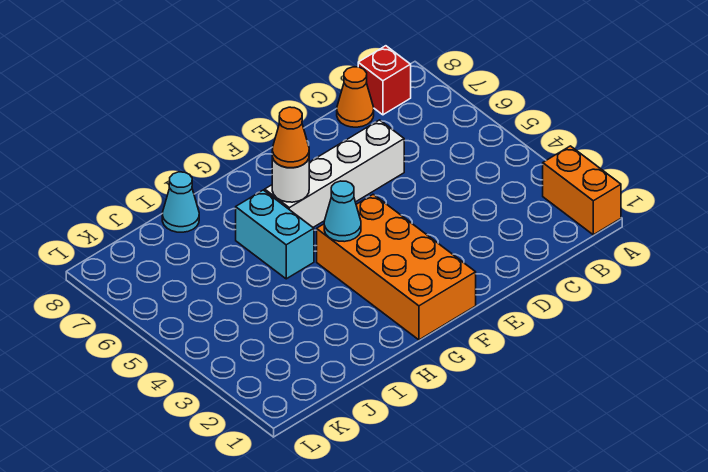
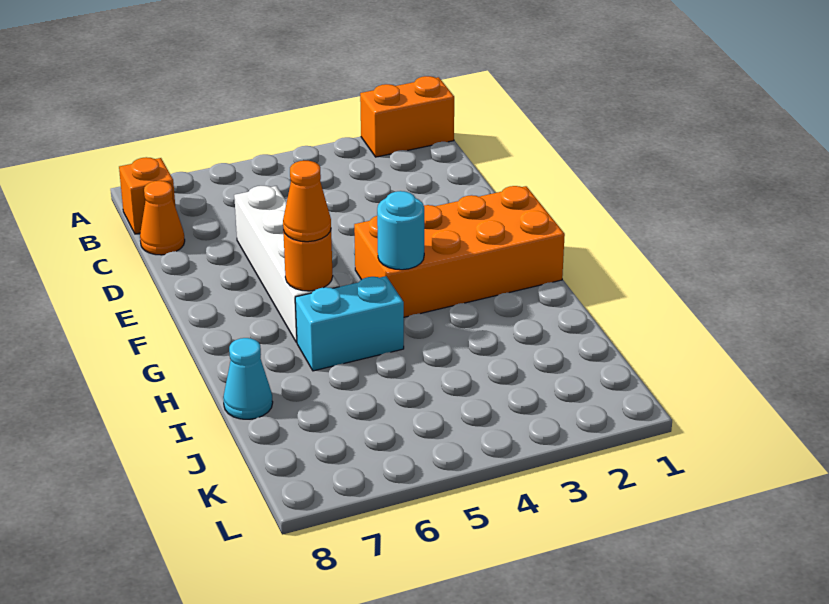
red 1x1 brick [358,46,411,115] -> orange 1x1 brick [119,157,175,234]
cyan 1x1 cone [324,181,361,242] -> cyan 1x1 round brick [377,191,424,270]
white 1x1 round brick [272,157,309,202] -> orange 1x1 round brick [283,230,333,291]

